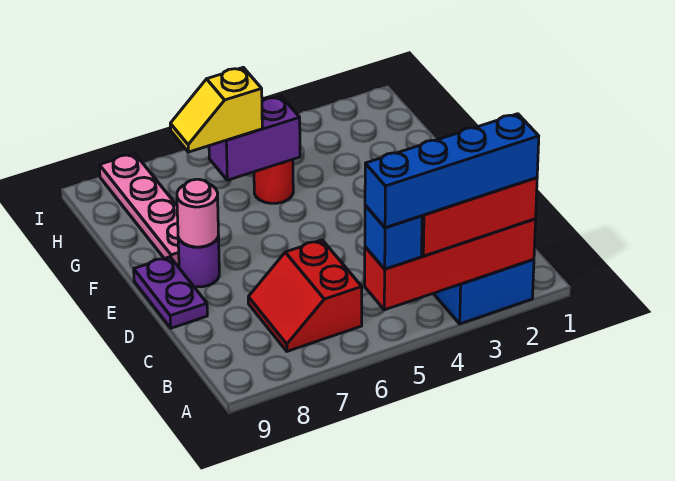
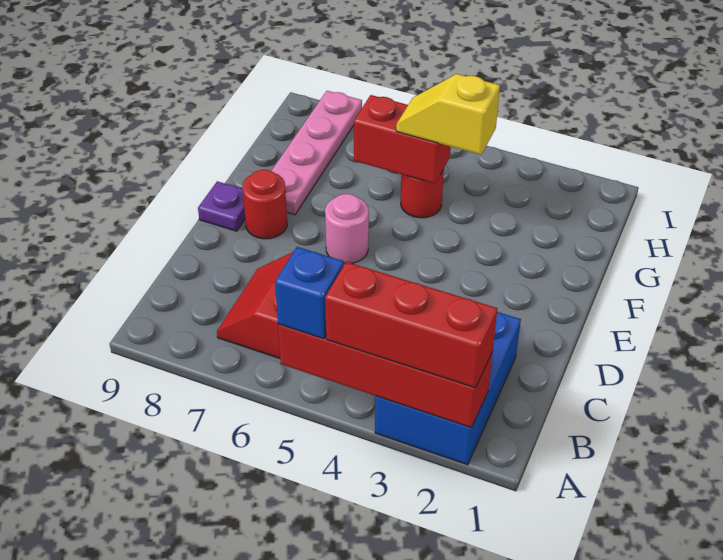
blue 1x4 brick [365,114,539,228] -> none
purple 1x2 plate [134,257,207,328] -> purple 1x1 plate [198,181,245,231]
purple 1x1 round brick [178,235,219,287] -> red 1x1 round brick [243,170,287,239]
pink 1x1 round brick [177,179,218,247] -> pink 1x1 round brick moved to [325,194,369,264]
purple 1x2 brick [209,96,300,180] -> red 1x2 brick [354,95,451,184]
yellow 1x2 slope [170,67,262,152] -> yellow 1x2 slope moved to [396,74,500,155]

